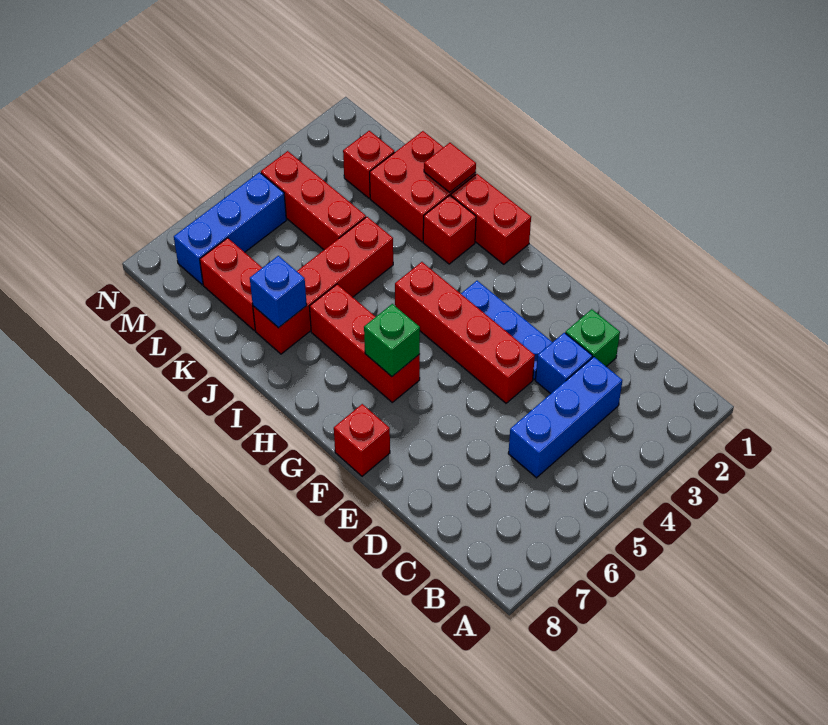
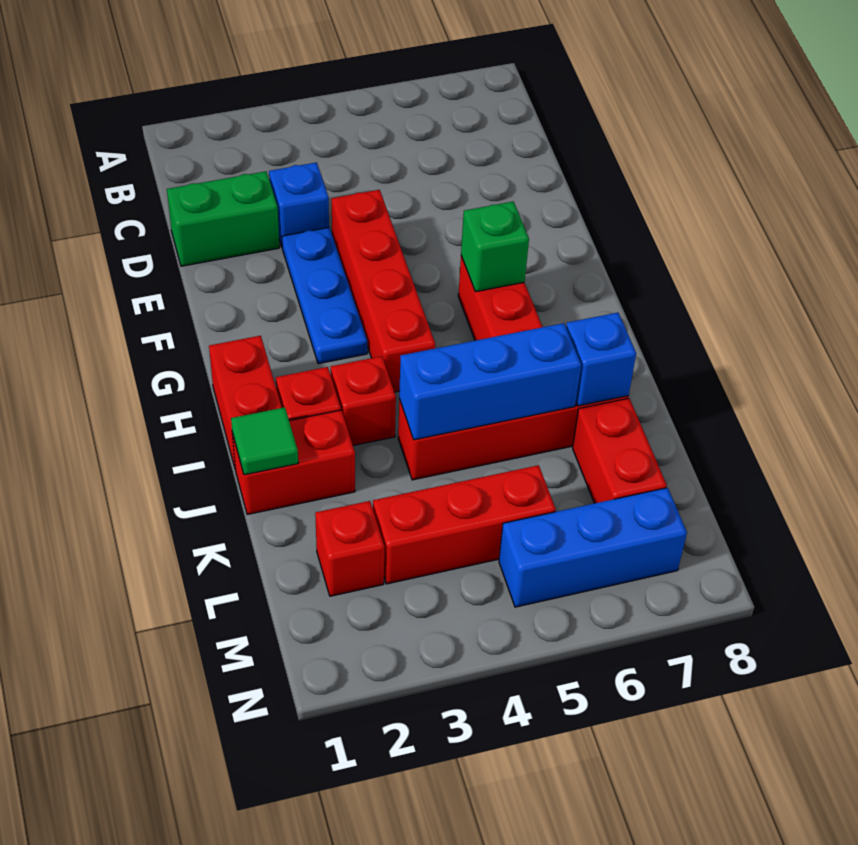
blue 1x3 brick [508,357,623,478] -> blue 1x3 brick moved to [399,323,581,440]
green 1x1 brick [565,309,620,366] -> green 1x2 brick [167,171,279,266]
red 1x1 brick [334,404,390,476] -> red 1x1 brick moved to [331,356,396,446]
red 2x2 brick [370,131,476,242] -> red 1x2 brick [232,410,355,515]
red 1x1 tile [424,143,476,192] -> green 1x1 tile [231,407,298,475]
red 1x3 brick [261,151,366,250] -> red 1x3 brick turned to [373,465,556,584]

